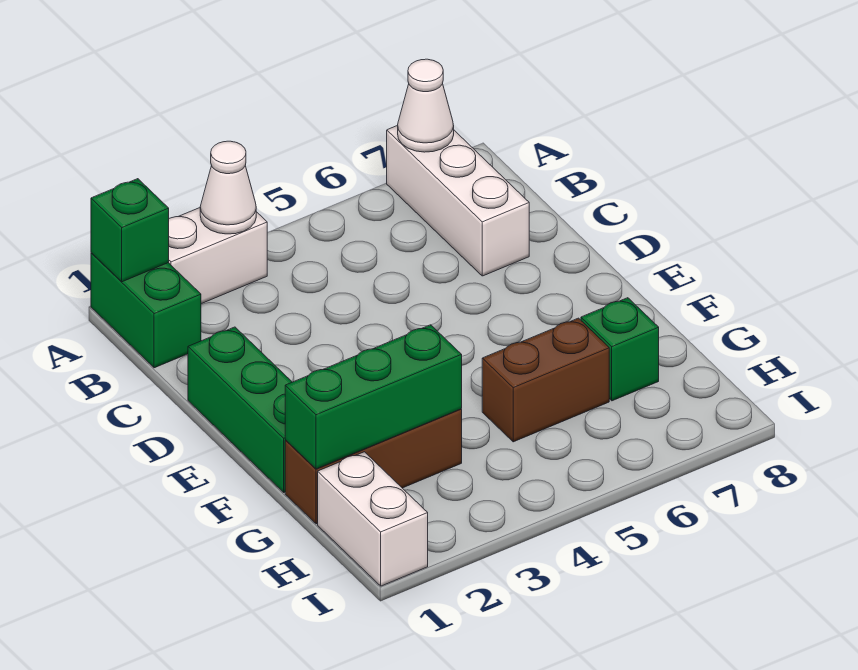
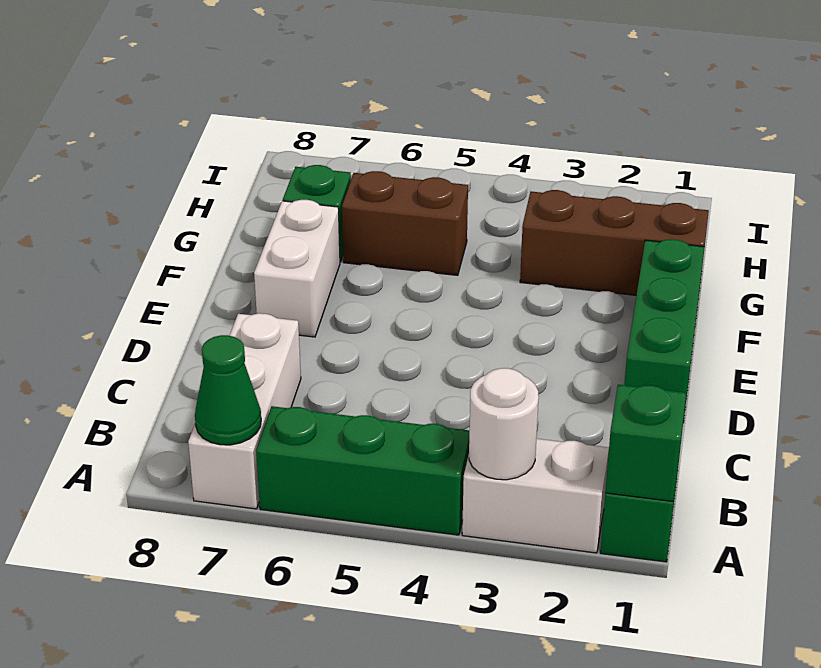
white 1x1 cone [200,141,256,234] -> white 1x1 round brick [469,368,539,480]
white 1x1 cone [398,59,454,152] -> green 1x1 cone [195,335,261,445]
green 1x3 brick [285,325,462,469] -> green 1x3 brick moved to [256,406,469,535]
white 1x2 brick [318,452,428,586] -> white 1x2 brick moved to [254,200,340,337]

